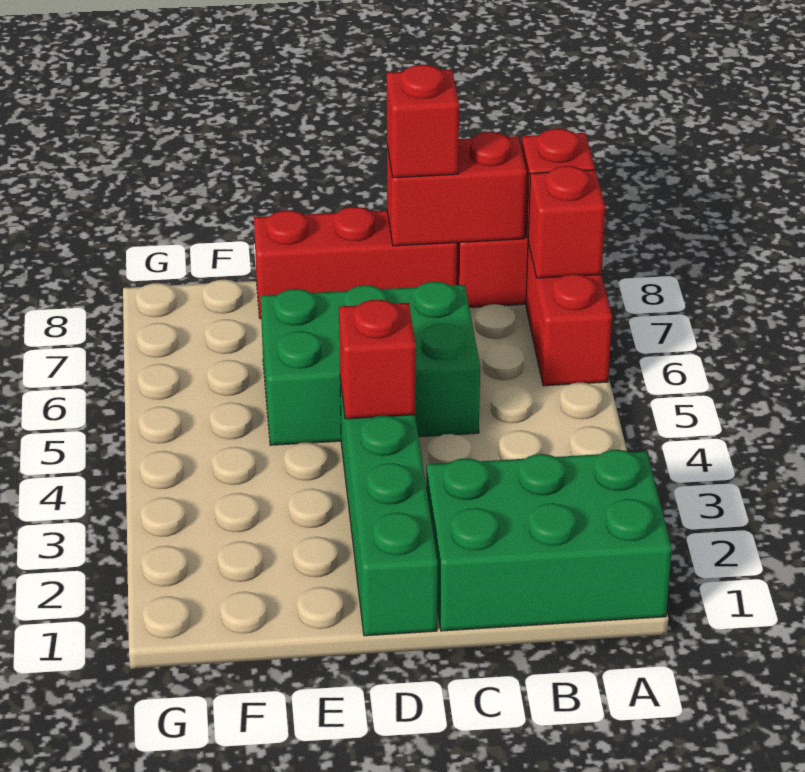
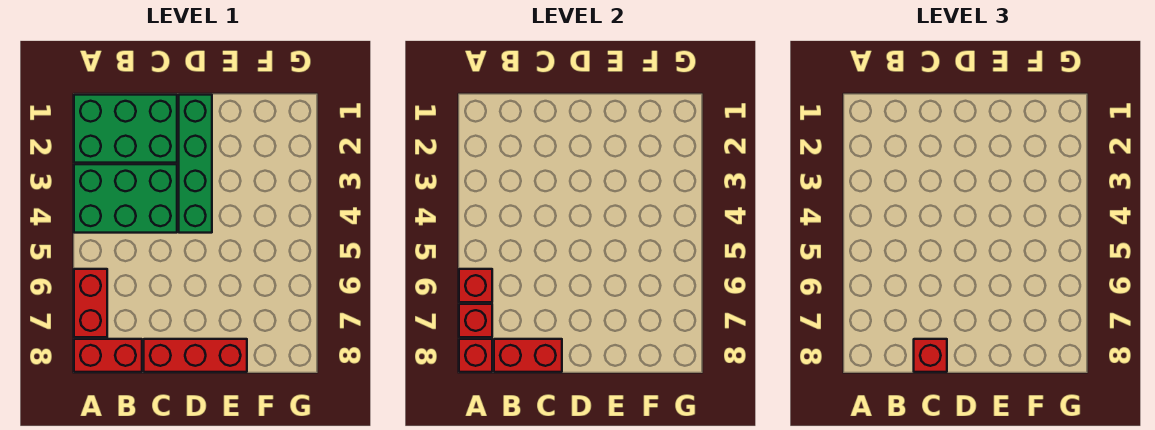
green 2x3 brick [261,282,480,445] -> green 2x3 brick moved to [74,164,177,233]
red 1x1 brick [339,299,416,419] -> red 1x1 brick moved to [459,269,492,302]

